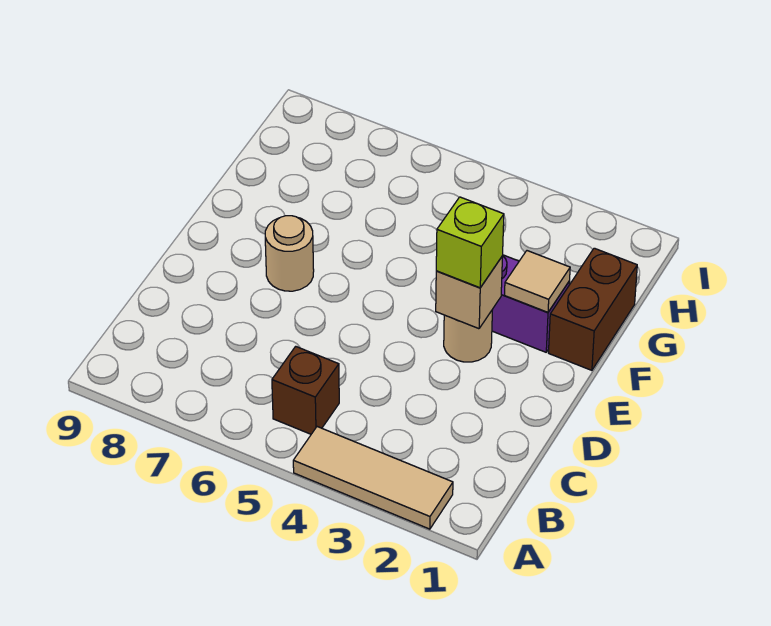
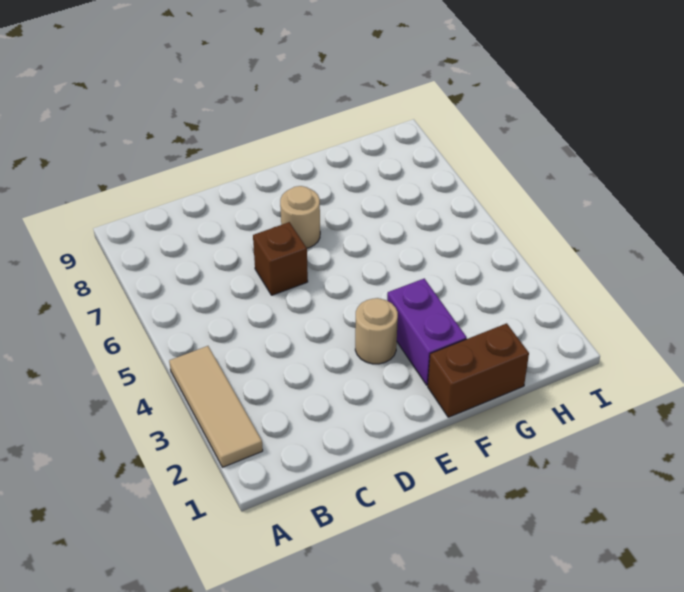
brown 1x1 brick [272,346,339,434] -> brown 1x1 brick moved to [253,222,308,295]
tan 1x1 brick [436,256,503,329] -> none
lime 1x1 brick [436,197,504,288] -> none
tan 1x1 tile [505,251,570,312] -> none

